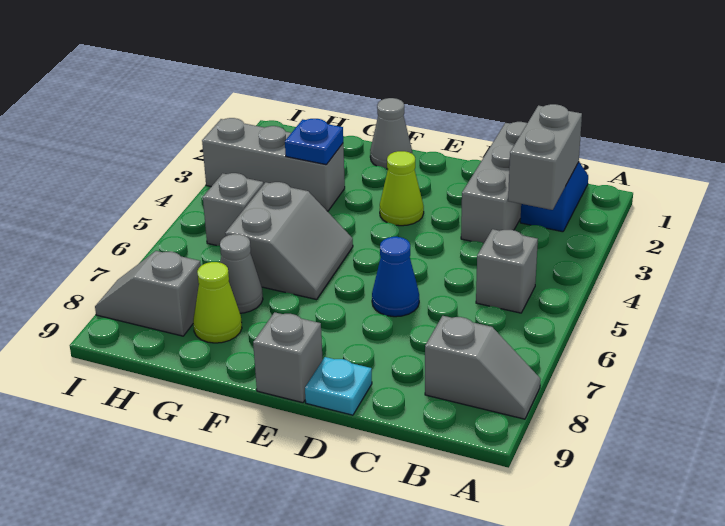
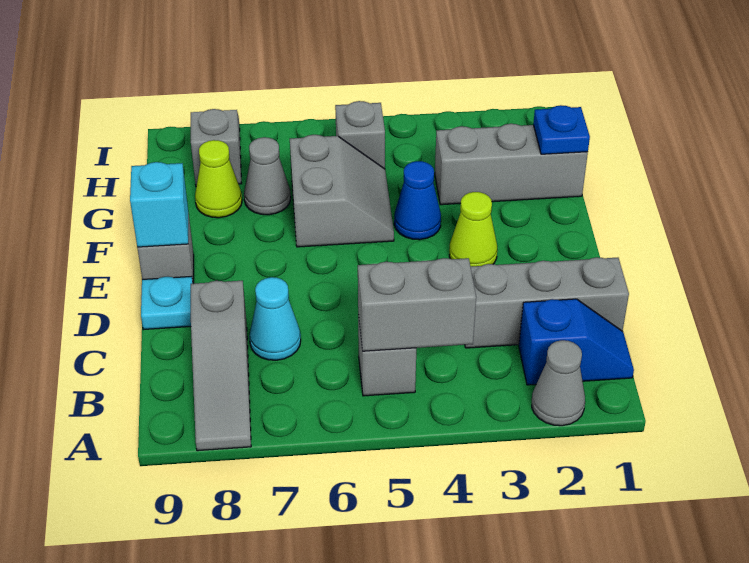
grey 1x2 slope [425,316,541,419] -> grey 1x3 slope [191,281,251,451]
grey 1x2 brick [508,104,582,210] -> grey 1x2 brick moved to [358,258,476,351]
none -> cyan 1x1 cone [249,277,301,360]
blue 1x1 cone [372,237,419,317] -> blue 1x1 cone moved to [394,161,441,240]
none -> cyan 1x1 brick [130,162,188,247]
grey 1x1 cone [370,98,412,169] -> grey 1x1 cone moved to [532,340,585,426]
grey 2x2 slope [225,182,353,300] -> grey 2x2 slope turned to [290,135,394,247]
grey 1x3 brick [202,118,345,211] -> grey 1x3 brick turned to [435,124,588,205]
blue 1x1 plate [285,119,343,165] -> blue 1x1 plate moved to [533,105,590,154]

